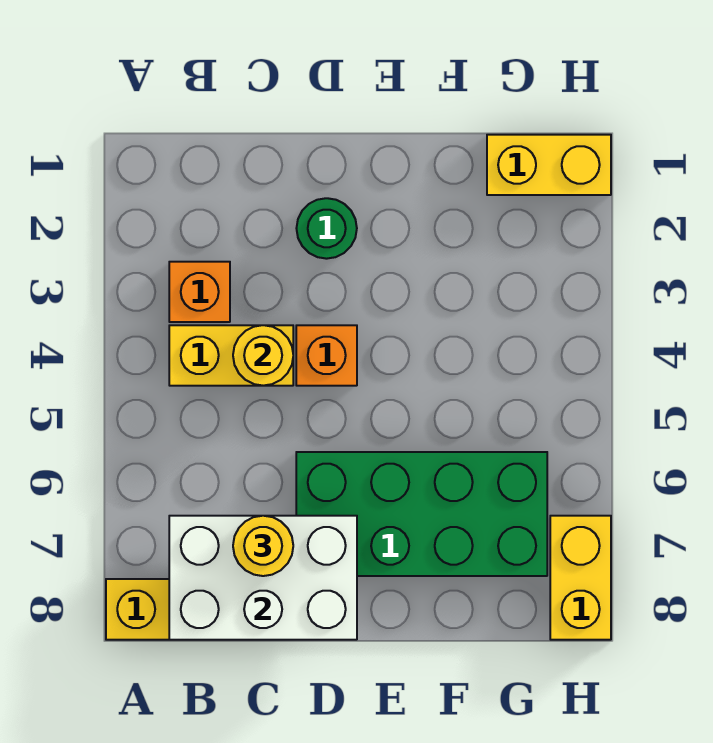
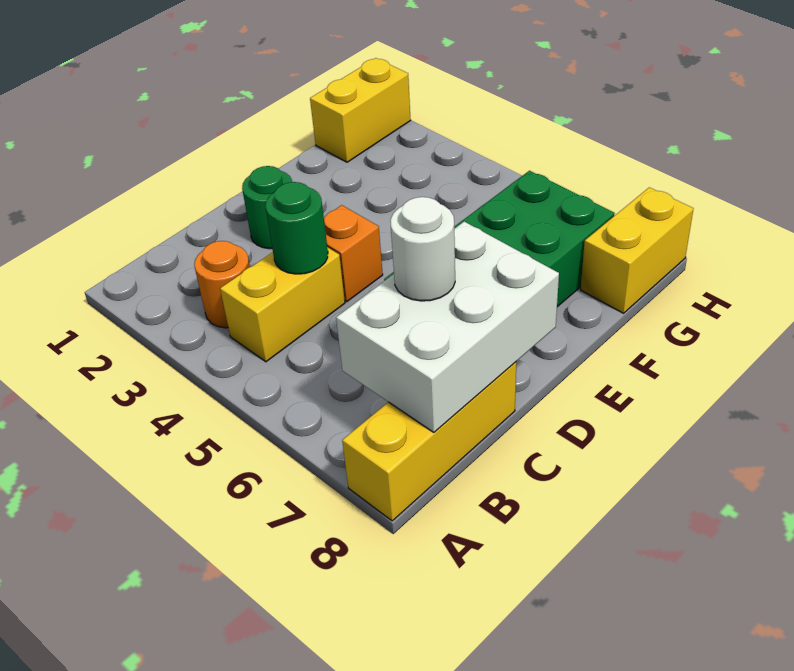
orange 1x1 brick [169,262,230,322] -> orange 1x1 round brick [194,241,250,328]
yellow 1x1 round brick [233,325,293,386] -> green 1x1 round brick [266,182,328,274]
yellow 1x1 round brick [233,516,293,576] -> white 1x1 round brick [390,197,455,301]
yellow 1x2 brick [550,516,611,640] -> yellow 1x2 brick turned to [581,187,693,313]

